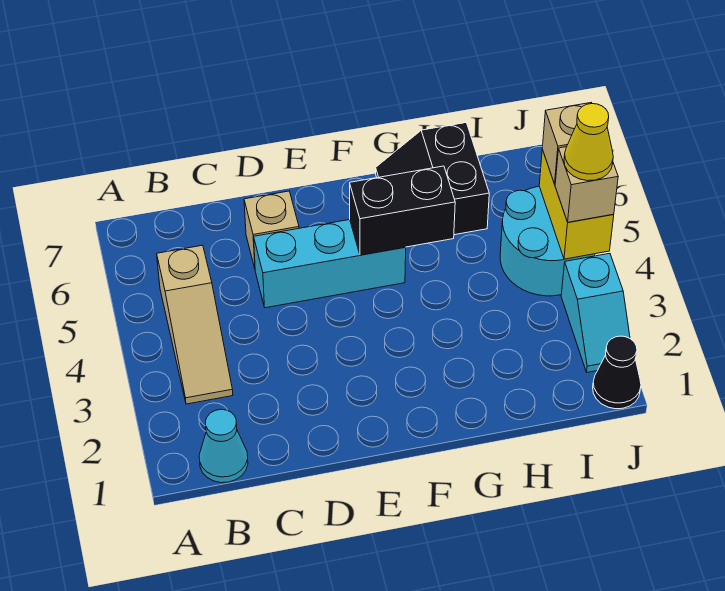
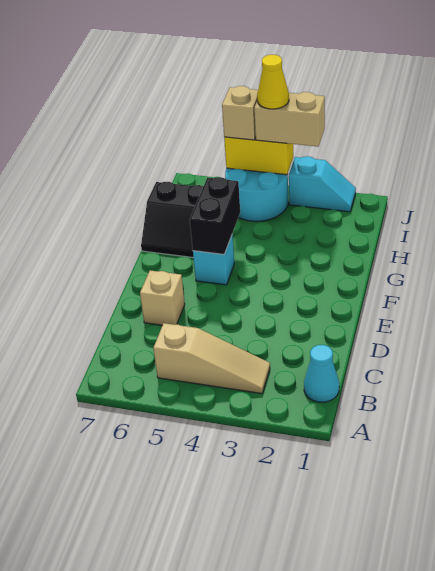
cyan 1x3 brick [254,220,406,308] -> cyan 1x1 brick [193,236,234,285]
black 1x1 cone [593,336,641,409] -> none
tan 1x1 brick [555,147,618,222] -> tan 1x2 brick [254,92,325,147]

